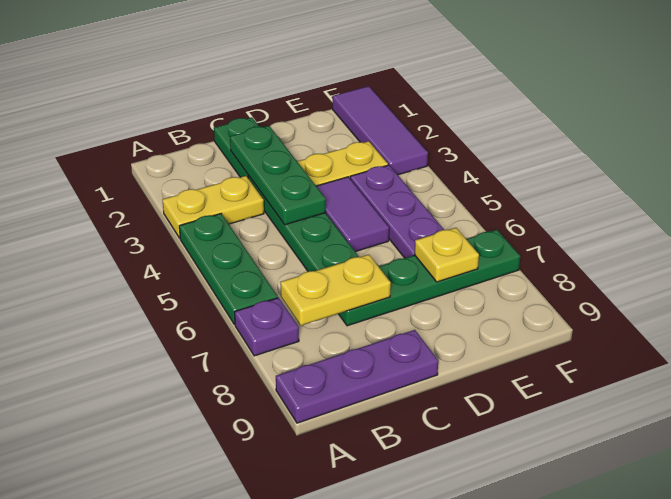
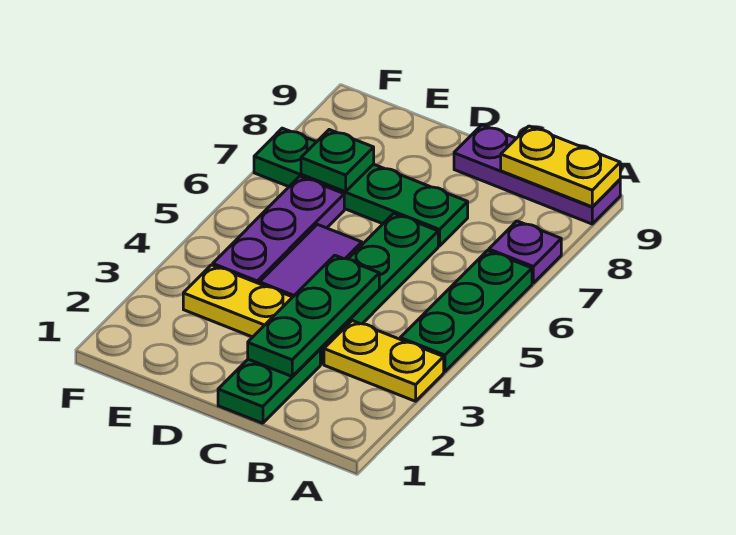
yellow 1x2 plate [280,255,391,326] -> yellow 1x2 plate moved to [501,126,620,207]
yellow 1x1 plate [415,228,479,282] -> green 1x1 plate [301,130,374,192]
purple 1x3 tile [333,86,428,175] -> none

